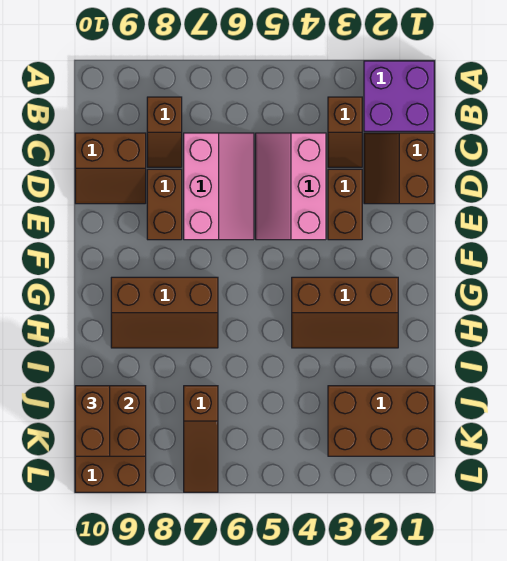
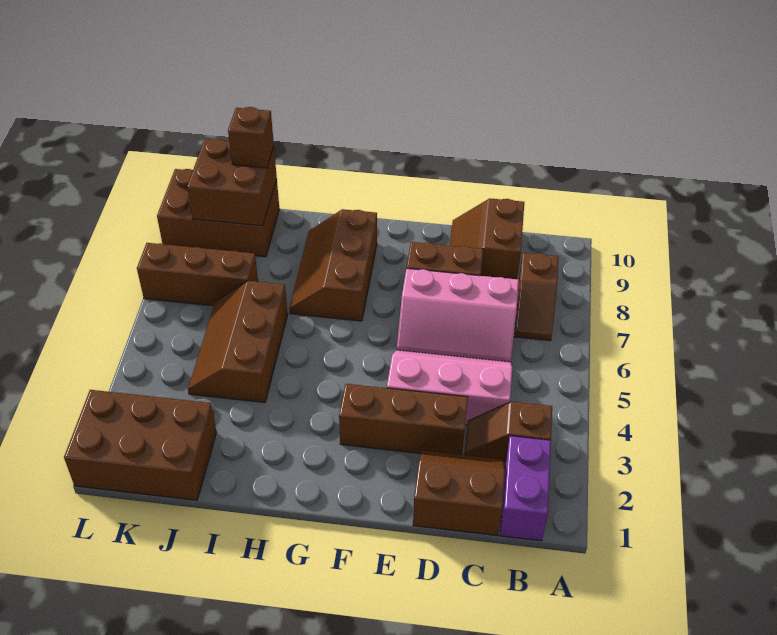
purple 2x2 brick [364,61,434,131] -> purple 1x2 brick [500,436,551,541]
brown 1x2 slope [147,97,182,167] -> brown 1x2 slope turned to [515,253,559,341]
brown 1x2 brick [328,169,362,240] -> brown 1x3 brick [339,384,468,455]
brown 2x3 slope [292,277,398,348] -> brown 2x3 slope moved to [188,281,288,403]
brown 2x3 brick [328,386,434,456] -> brown 2x3 brick turned to [64,390,217,500]
brown 1x3 slope [184,386,218,492] -> brown 1x3 brick [137,243,258,306]
brown 1x2 brick [75,386,110,456] -> brown 1x1 brick [228,107,274,168]

